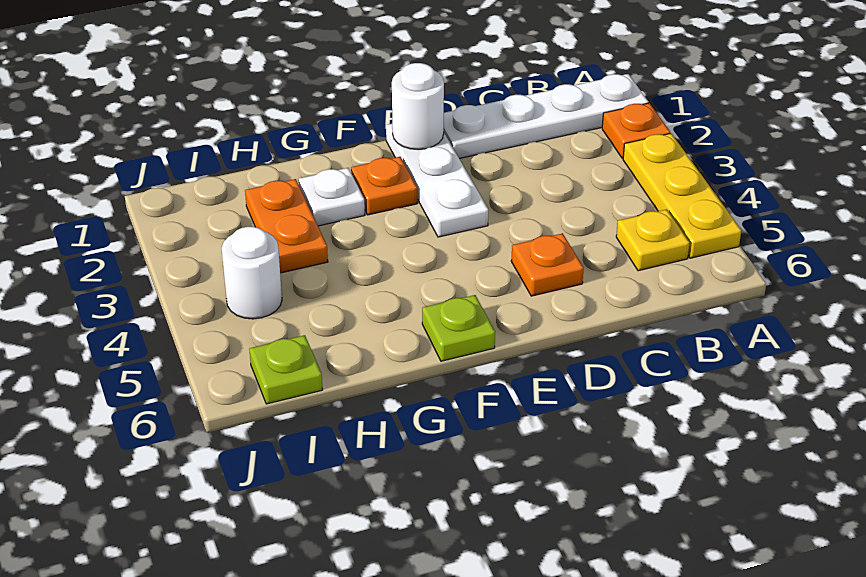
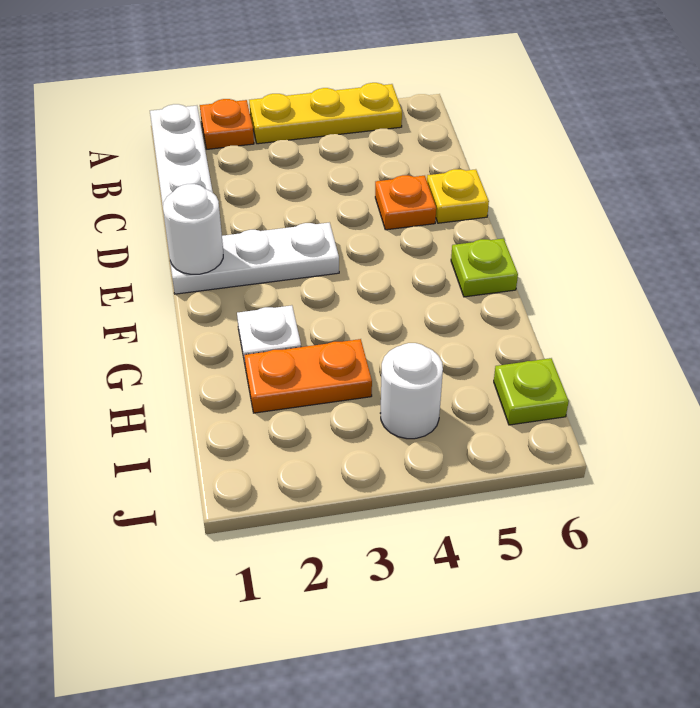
yellow 1x1 plate [616,209,690,271] -> yellow 1x1 plate moved to [427,169,489,223]
orange 1x1 plate [351,157,417,215] -> none

